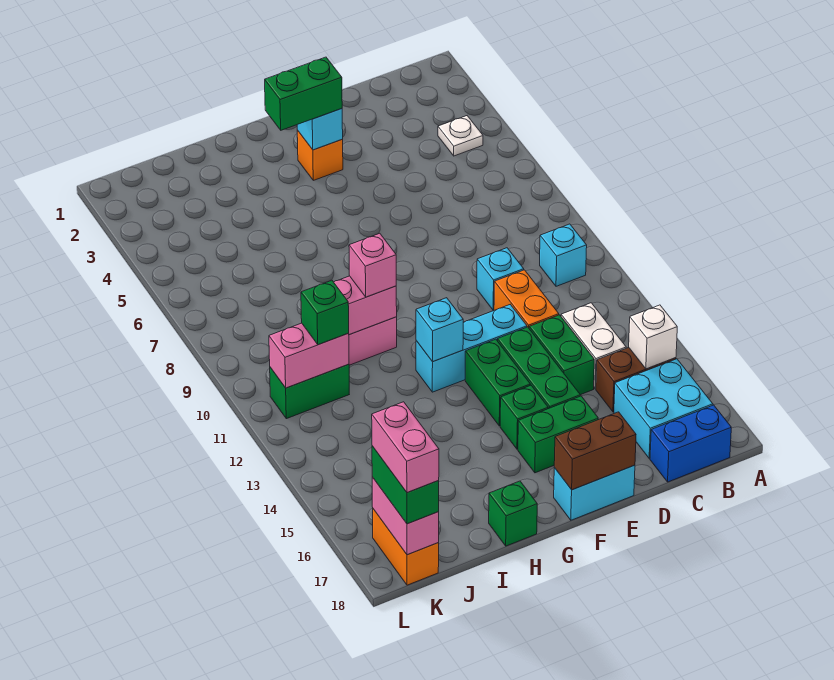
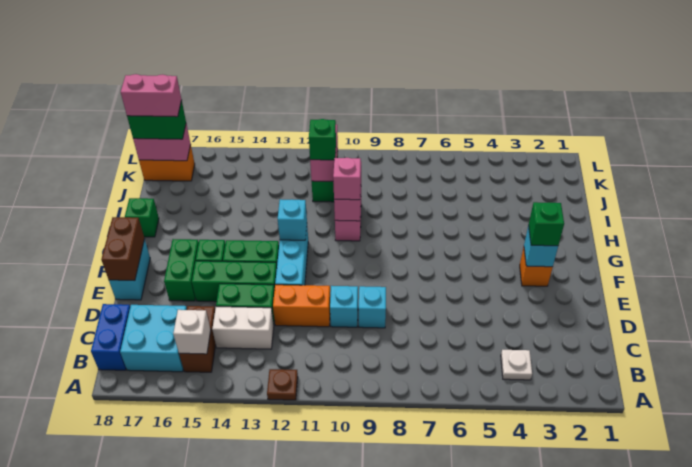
none -> brown 1x1 plate [267,369,298,400]
cyan 1x1 brick [540,224,587,286] -> cyan 1x1 brick moved to [359,286,386,328]
green 1x2 brick [265,57,342,130] -> green 1x1 brick [529,202,564,246]

